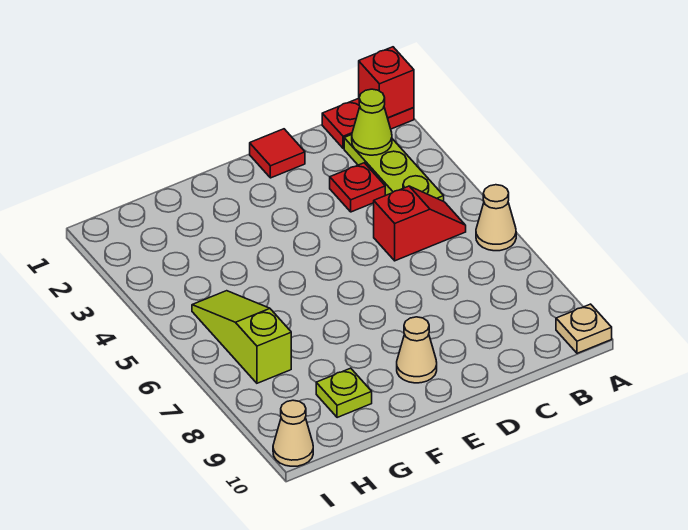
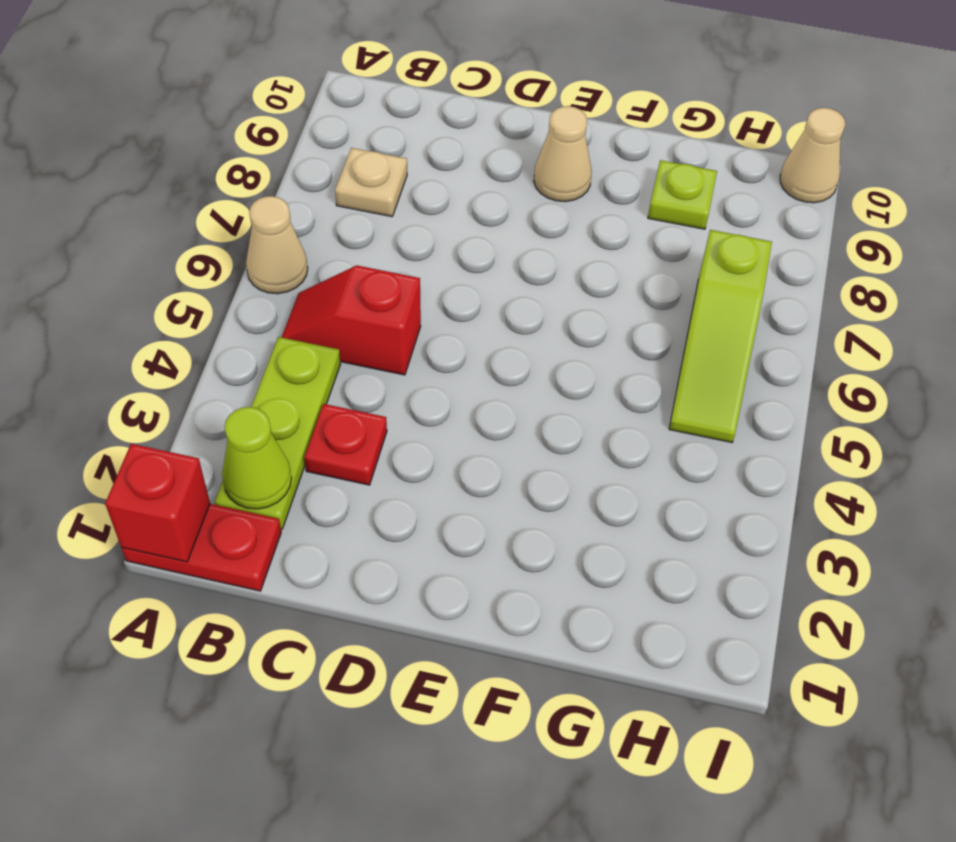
tan 1x1 plate [556,304,612,353] -> tan 1x1 plate moved to [335,148,407,217]
red 1x1 tile [250,129,305,178] -> none

